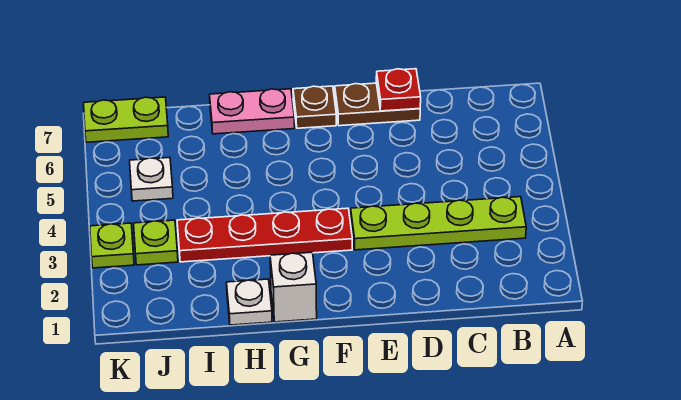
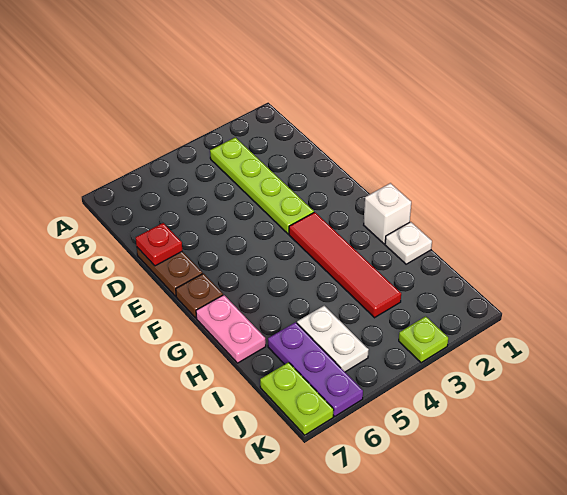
red 1x4 plate [177,208,352,262] -> red 1x4 tile [289,212,401,318]
none -> purple 1x3 plate [268,322,363,416]
lime 1x1 plate [134,220,178,265] -> none
white 1x1 plate [130,158,173,201] -> white 1x2 plate [297,306,369,372]

